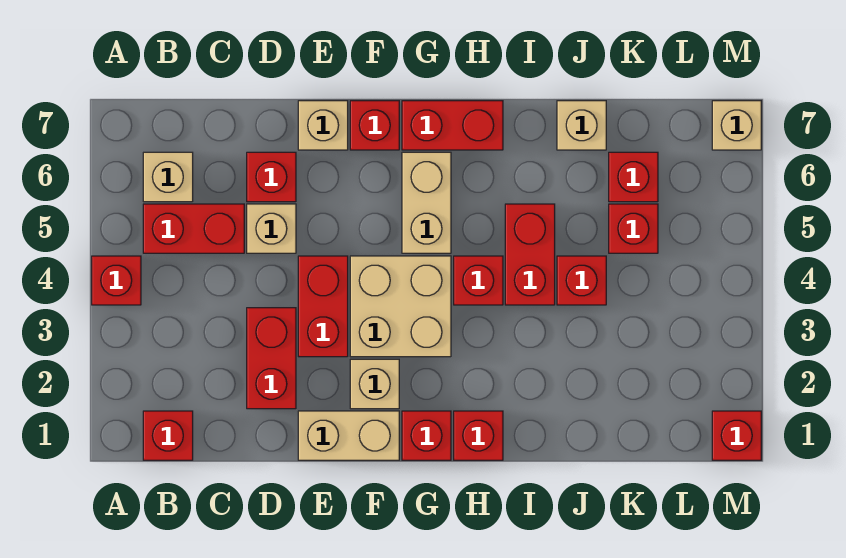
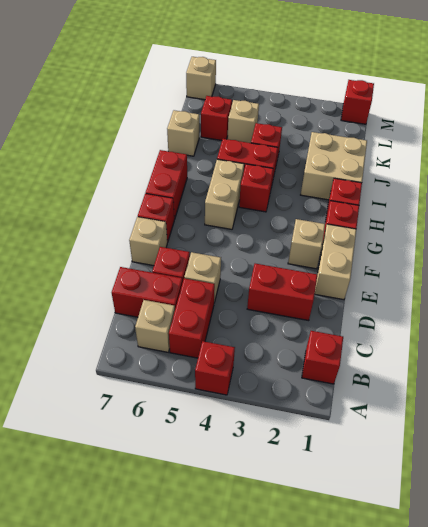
red 1x2 brick [298,256,348,357] -> red 1x2 brick moved to [112,267,183,317]
tan 2x2 brick [350,256,451,357] -> tan 2x2 brick moved to [301,132,367,200]
tan 1x2 brick [402,152,451,253] -> tan 1x2 brick turned to [205,159,244,229]
red 1x1 brick [609,204,658,253] -> tan 1x1 brick [227,100,259,143]

